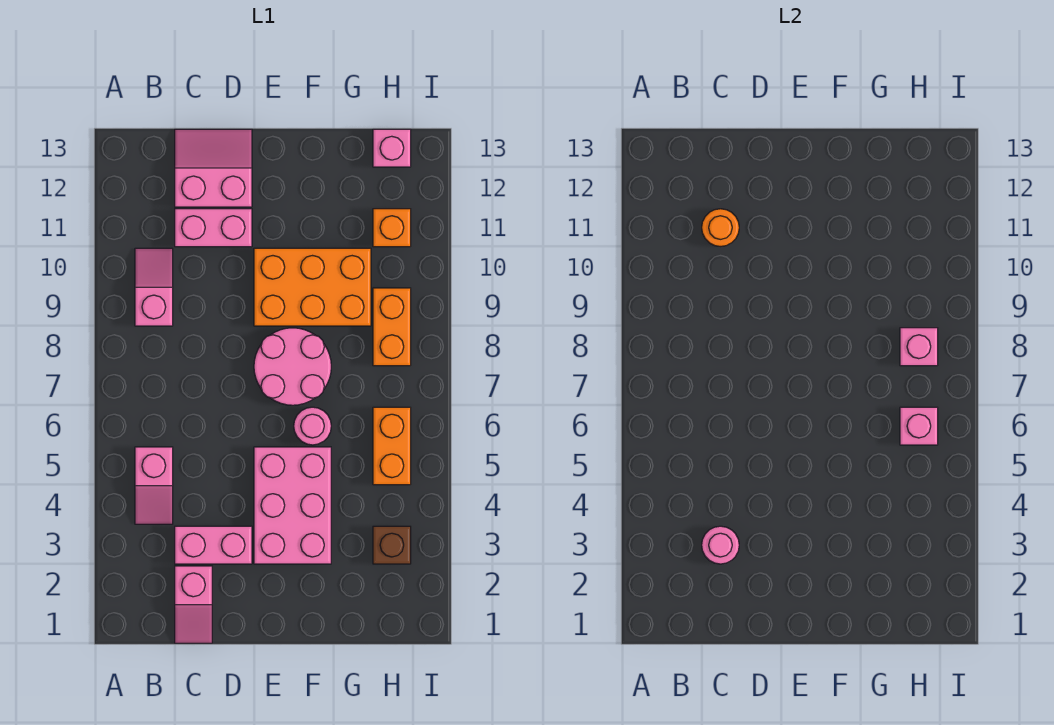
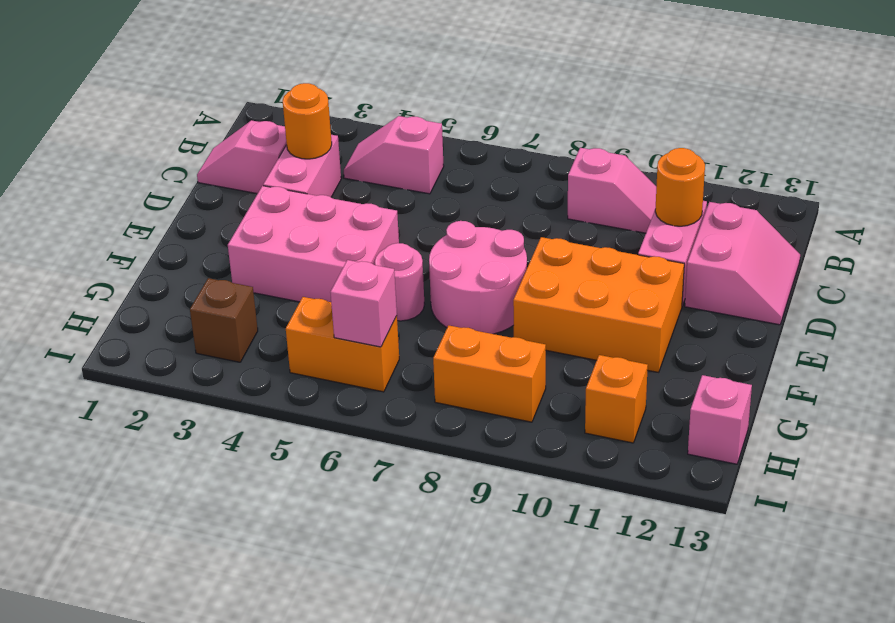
pink 1x1 round brick [702,526,739,564] -> orange 1x1 round brick [283,83,332,159]
orange 2x3 brick [254,248,371,326] -> orange 2x3 brick turned to [513,237,684,372]
pink 1x1 brick [900,328,938,366] -> none

